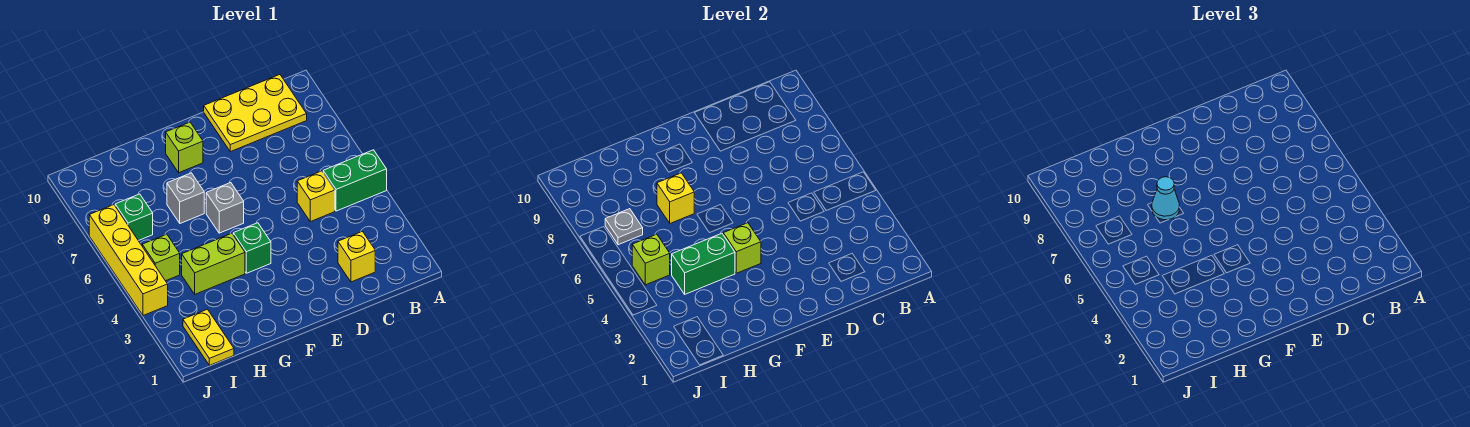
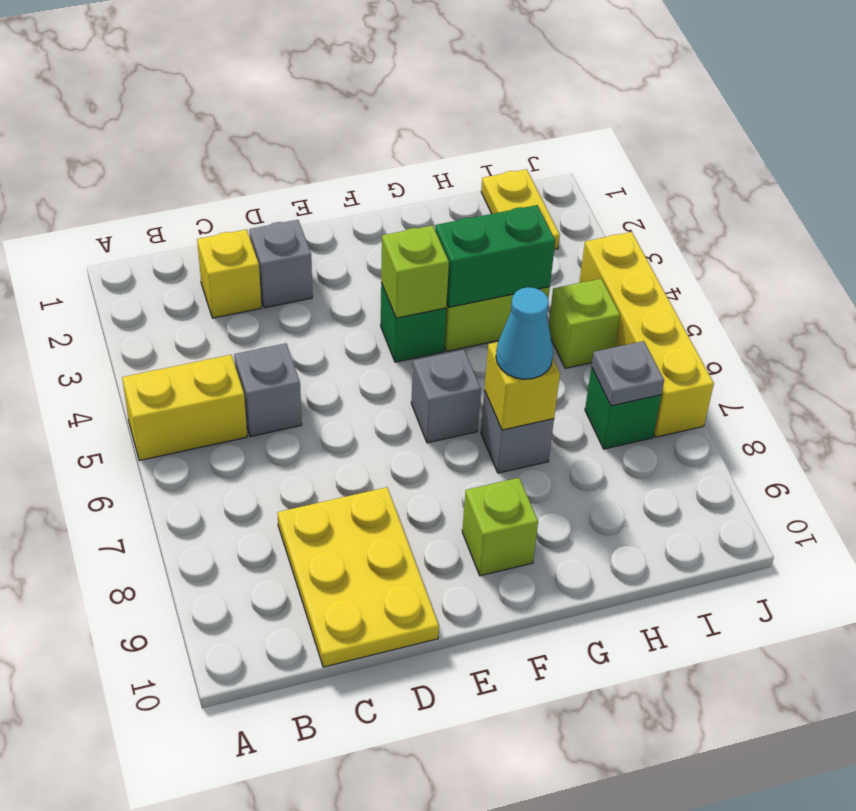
green 1x2 brick [323,150,387,211] -> yellow 1x2 brick [122,355,247,461]
yellow 2x3 plate [204,75,307,152] -> yellow 2x3 plate turned to [277,487,439,667]
yellow 1x1 brick [297,171,335,222] -> grey 1x1 brick [234,343,302,437]
none -> grey 1x1 brick [249,220,312,308]
lime 1x1 brick [632,234,670,285] -> none

